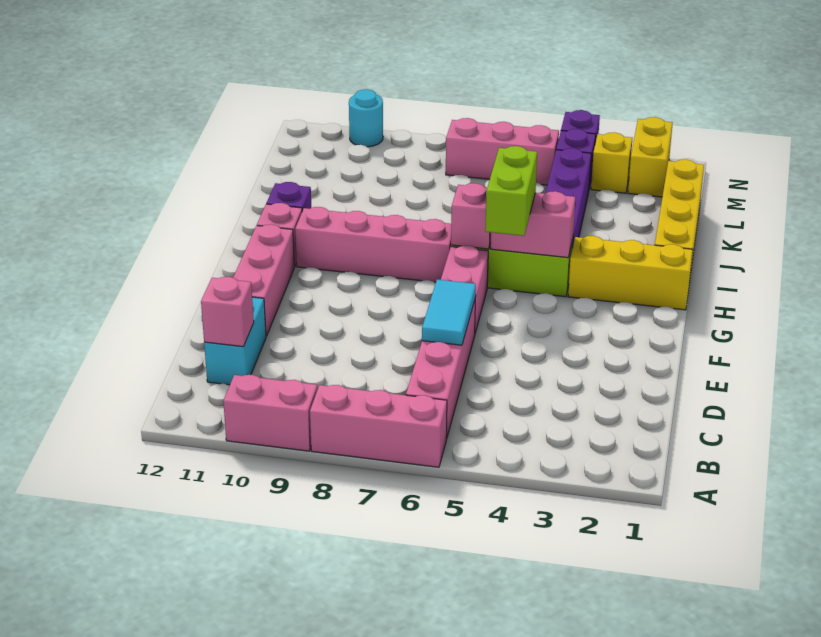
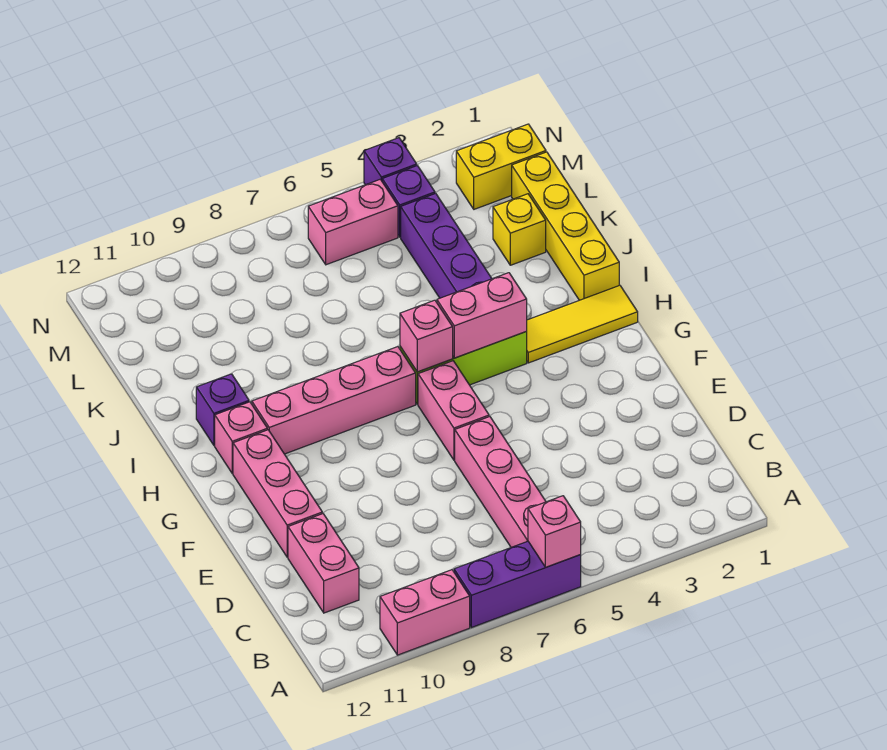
pink 1x3 brick [310,385,447,467] -> purple 1x3 brick [454,541,581,628]
cyan 1x2 brick [204,297,266,385] -> pink 1x2 brick [288,513,359,613]
pink 1x1 brick [201,277,254,347] -> pink 1x1 brick moved to [528,496,581,567]
cyan 1x2 tile [422,280,476,345] -> none
lime 1x2 brick [485,146,537,236] -> none
yellow 1x3 brick [568,236,693,310] -> yellow 1x3 tile [526,285,638,363]
yellow 1x2 brick [628,117,673,197] -> yellow 1x2 brick turned to [456,124,546,209]
yellow 1x1 brick [591,132,632,193] -> yellow 1x1 brick moved to [493,194,546,265]
pink 1x3 brick [446,118,559,185] -> pink 1x2 brick [308,179,398,265]
cyan 1x1 round brick [349,89,383,147] -> none

